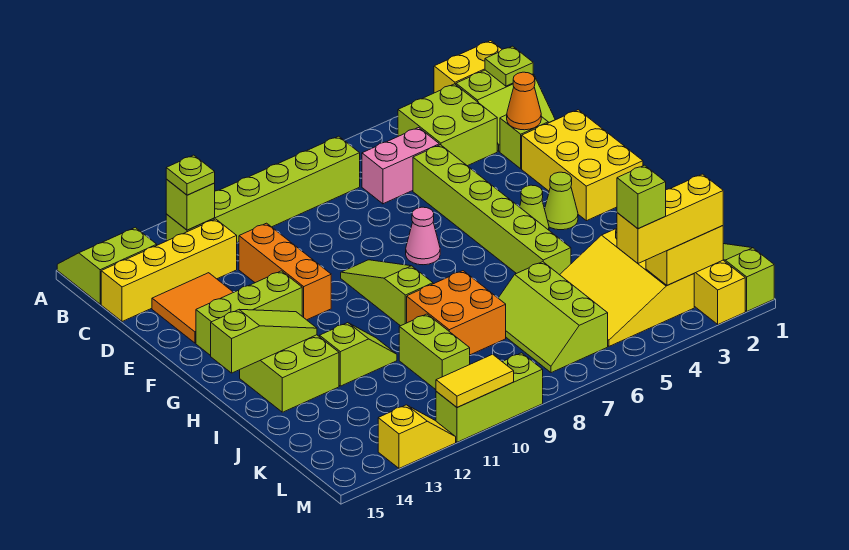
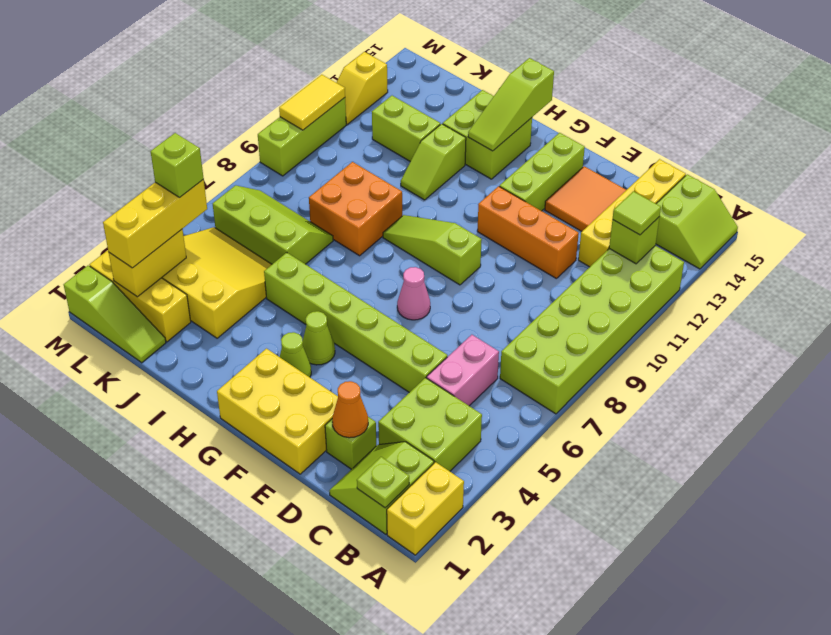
lime 1x6 brick [166,136,360,242] -> lime 2x6 brick [500,246,684,414]
lime 1x1 plate [166,155,215,195] -> lime 1x1 tile [613,191,661,235]
lime 1x3 slope [341,260,433,326] -> lime 1x3 slope turned to [383,215,482,285]
lime 1x2 brick [399,314,470,390] -> lime 1x2 brick moved to [372,96,440,162]

